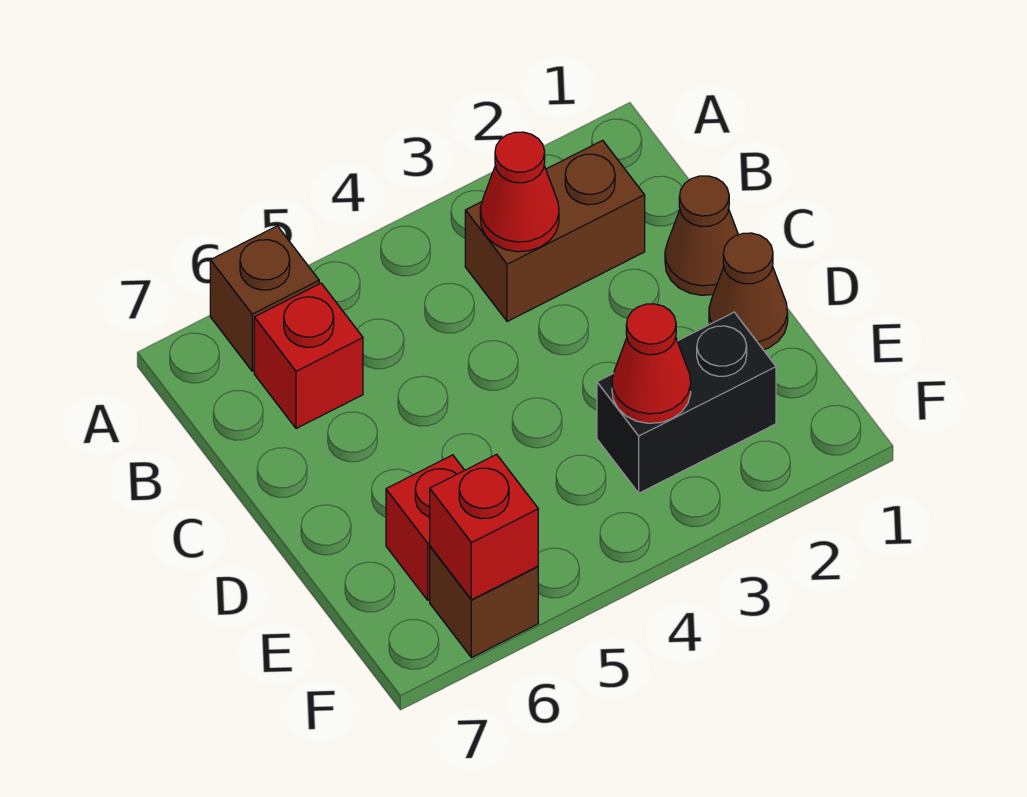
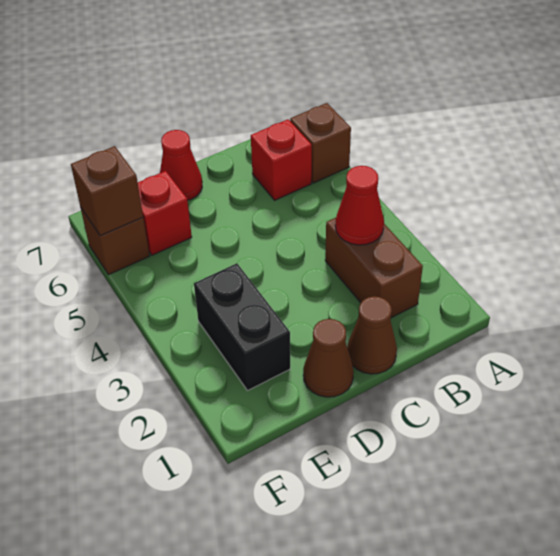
red 1x1 cone [612,304,691,423] -> red 1x1 cone moved to [160,130,202,200]
red 1x1 brick [430,454,538,600] -> brown 1x1 brick [71,146,143,236]

